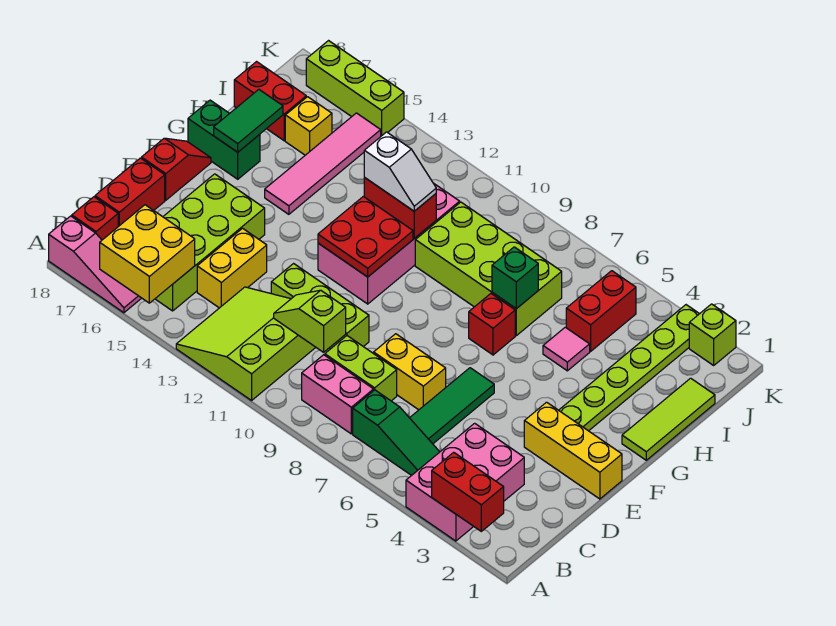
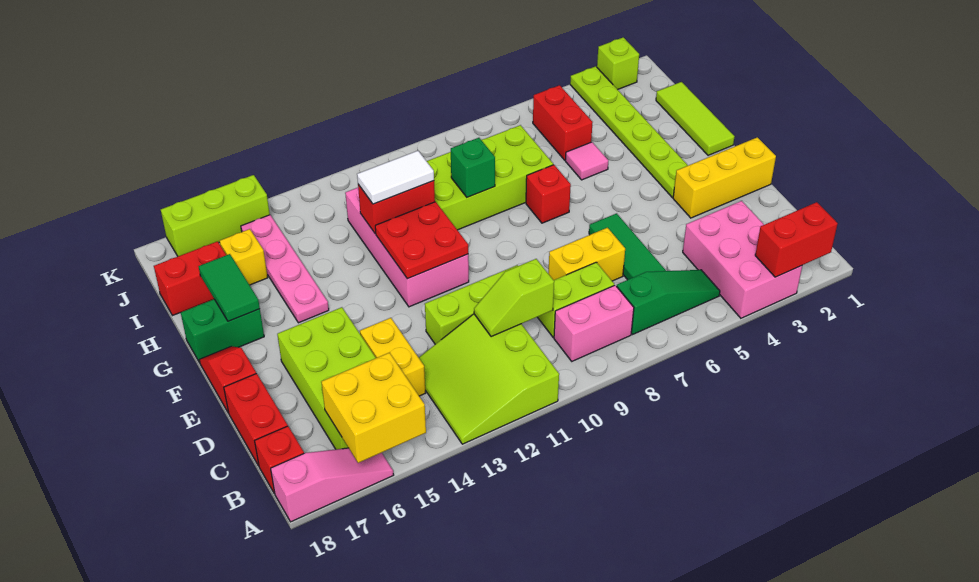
pink 1x4 tile [265,113,381,214] -> pink 1x4 plate [241,215,329,323]
green 1x1 brick [492,247,538,309] -> green 1x1 brick moved to [451,138,495,197]
white 1x2 slope [364,132,436,211] -> white 1x2 tile [357,151,434,204]

